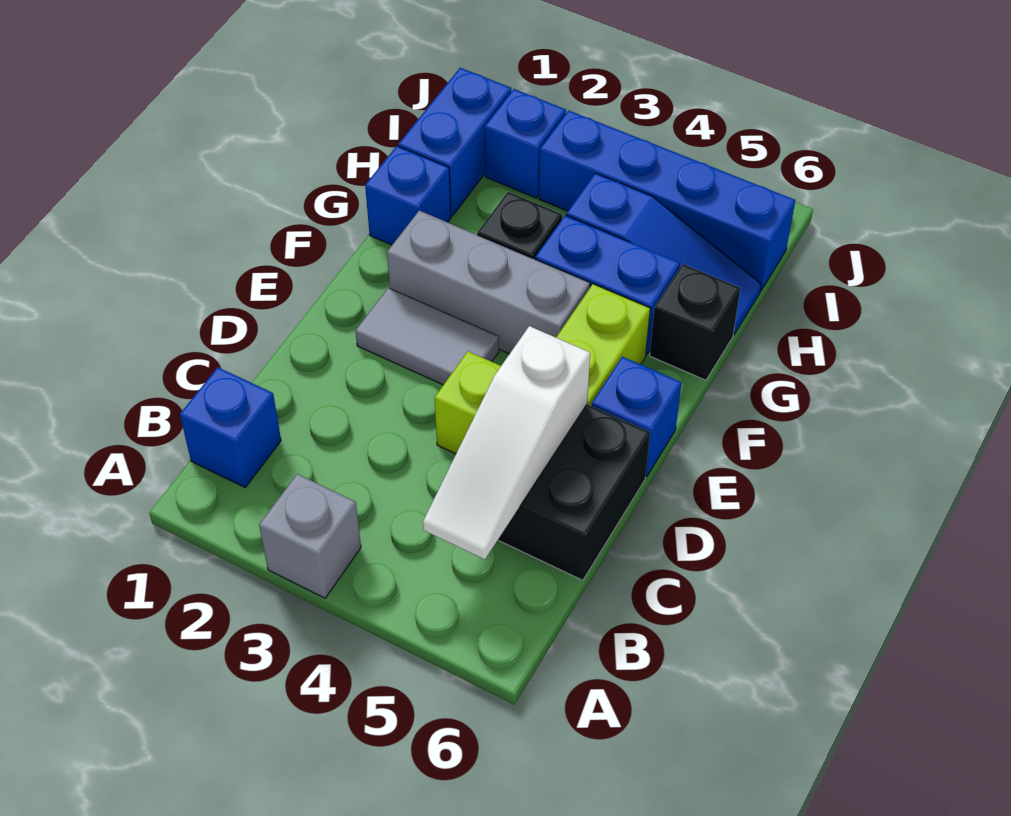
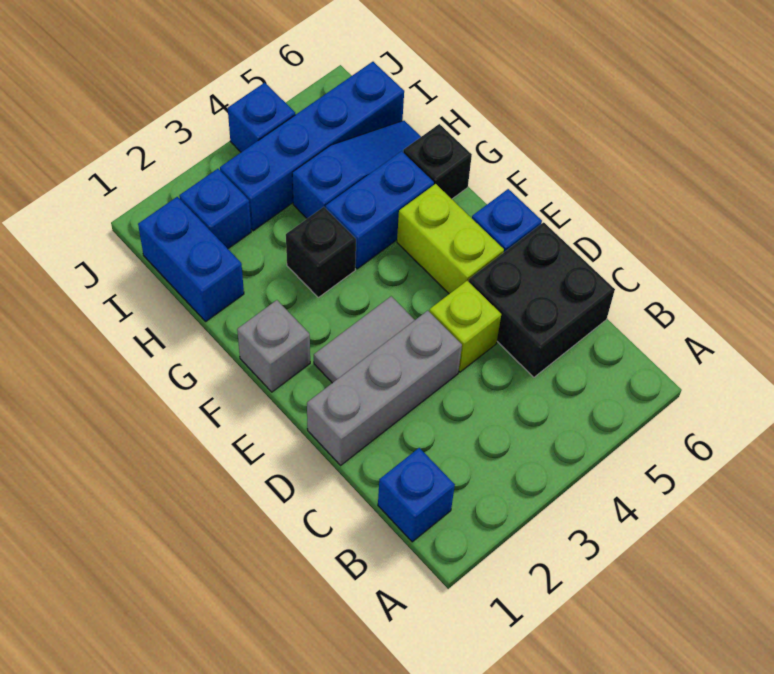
grey 1x1 brick [259,474,361,598] -> grey 1x1 brick moved to [237,300,310,392]
white 1x3 slope [423,326,590,559] -> none
grey 1x3 brick [387,211,590,354] -> grey 1x3 brick moved to [307,311,462,465]
blue 1x1 brick [365,146,451,245] -> blue 1x1 brick moved to [228,83,295,152]

